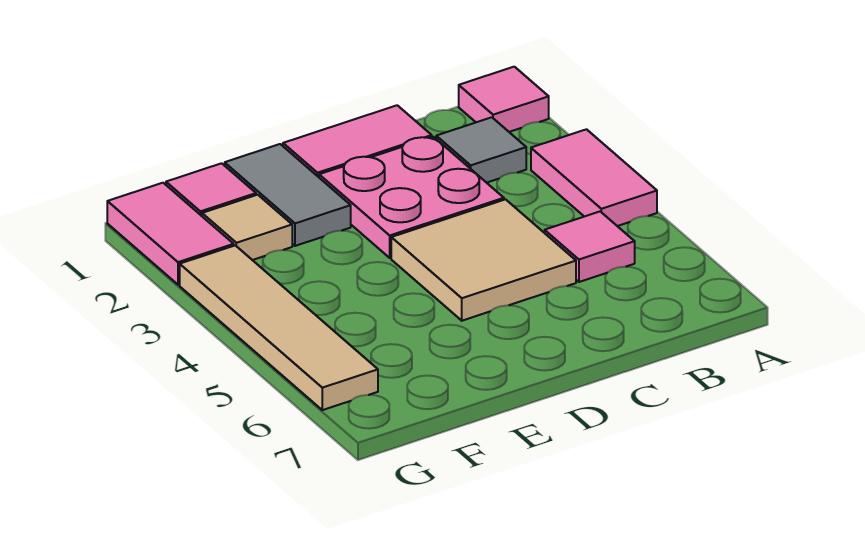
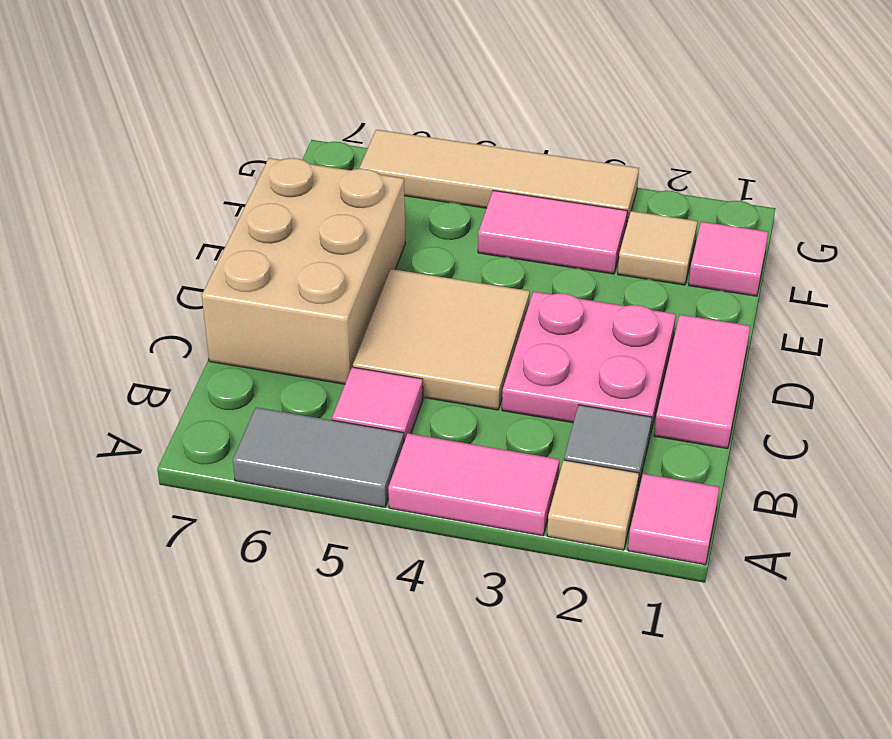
none -> tan 1x1 tile [547,460,639,550]
none -> tan 2x3 brick [202,158,405,384]
grey 1x2 tile [225,144,351,246] -> grey 1x2 tile moved to [233,407,404,508]
pink 1x2 tile [107,183,234,285] -> pink 1x2 tile moved to [478,190,627,274]

